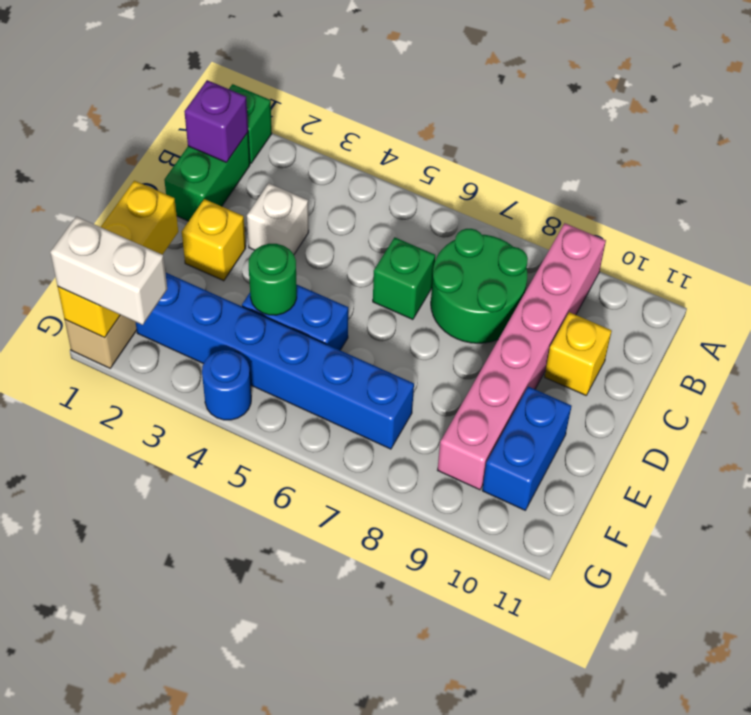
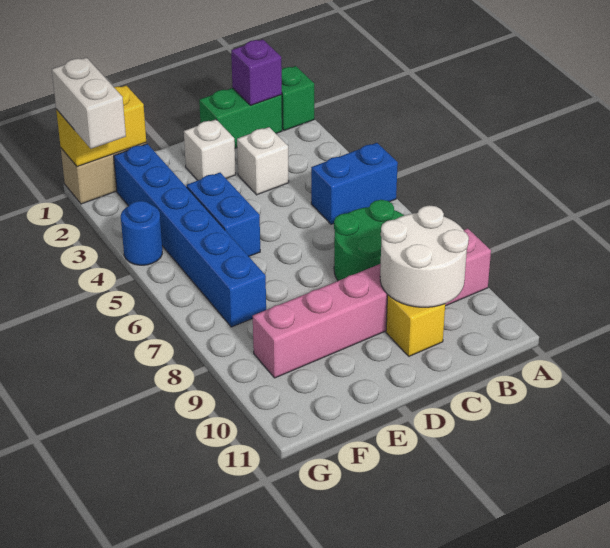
none -> white 2x2 round brick [380,205,469,307]
green 1x1 brick [373,237,435,320] -> none
yellow 1x1 brick [182,199,246,281] -> white 1x1 brick [184,120,236,180]
yellow 1x3 brick [58,181,178,338] -> yellow 1x2 brick [56,86,146,167]
green 1x1 round brick [249,244,297,315] -> none
blue 1x2 brick [482,387,571,510] -> blue 1x2 brick moved to [311,143,398,224]

